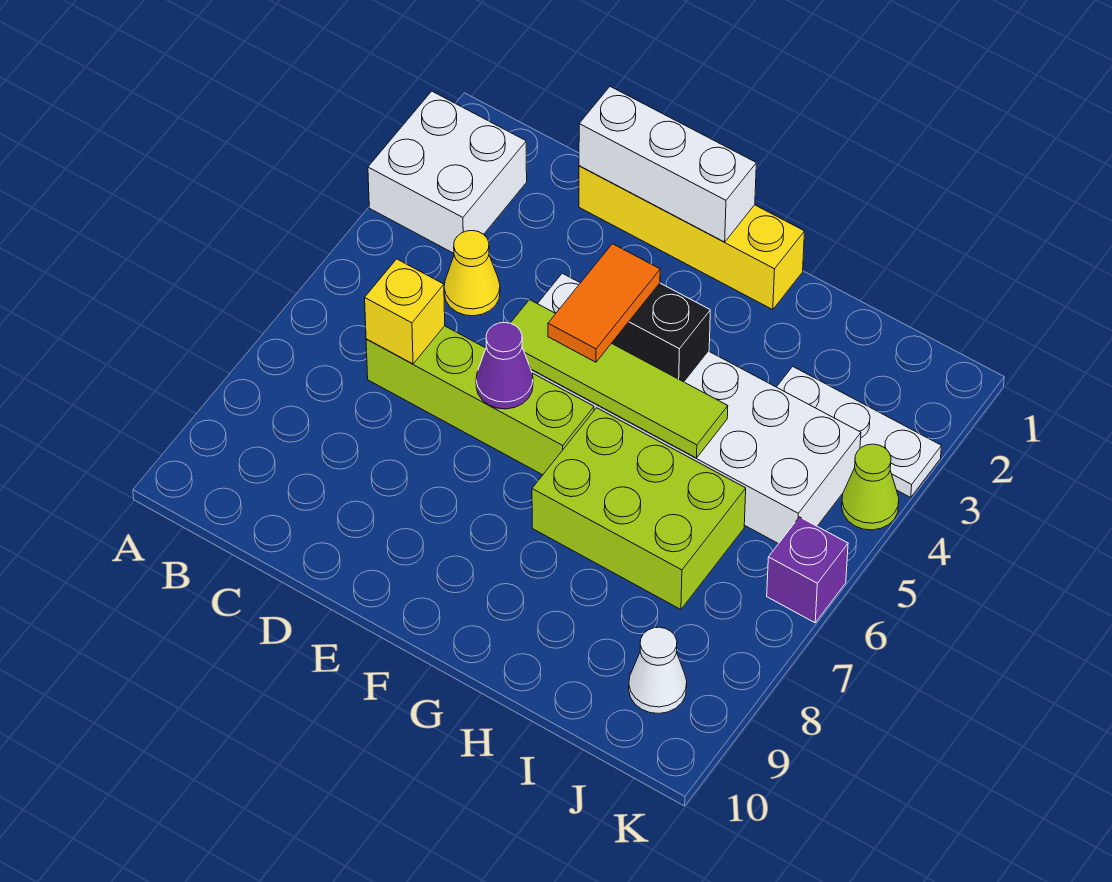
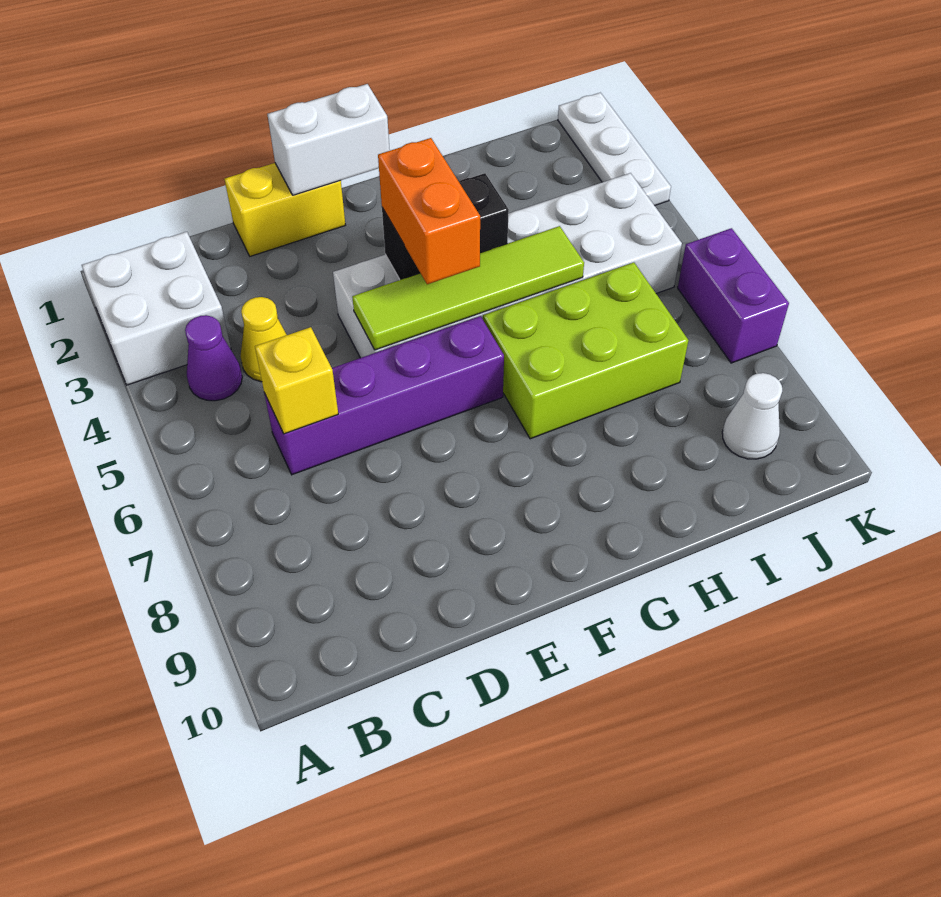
lime 1x4 brick [366,326,594,475] -> purple 1x4 brick [264,316,504,475]
yellow 1x4 brick [579,166,805,310] -> yellow 1x2 brick [225,163,345,256]
white 1x3 brick [579,87,756,242] -> white 1x2 brick [268,84,390,195]
purple 1x1 cone [476,322,533,409] -> purple 1x1 cone moved to [185,315,242,401]
orange 1x2 tile [548,244,660,362] -> orange 1x2 brick [378,138,480,284]
white 1x3 plate [777,367,941,497] -> white 1x3 plate turned to [558,93,671,206]
lime 1x1 cone [842,444,899,530] -> none
purple 1x1 brick [767,517,848,623] -> purple 1x2 brick [678,228,789,363]

